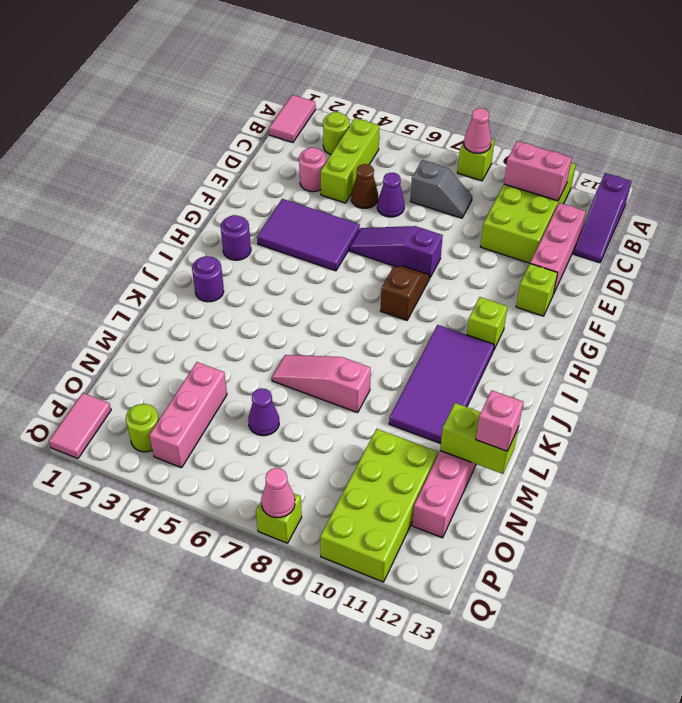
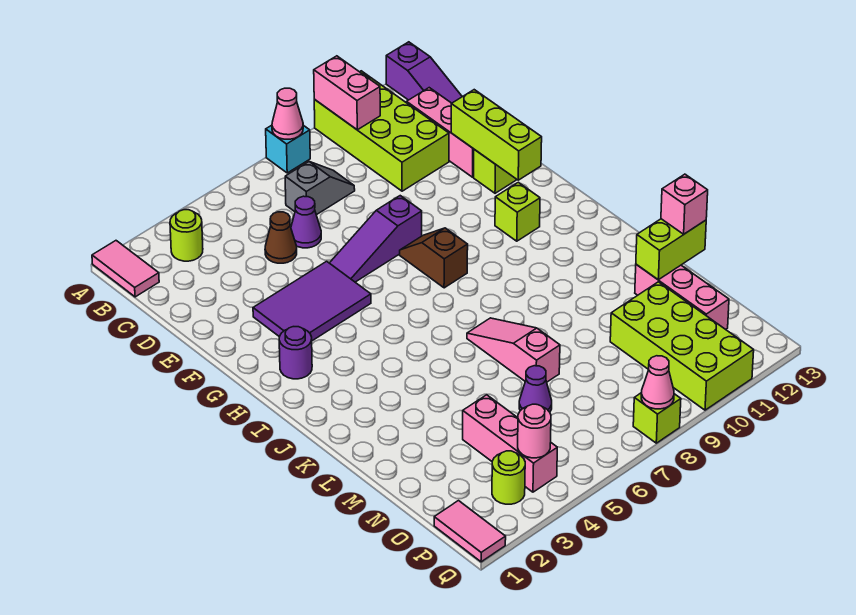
lime 1x1 brick [457,139,495,181] -> cyan 1x1 brick [266,125,310,173]
lime 1x3 brick [321,118,379,203] -> lime 1x3 brick moved to [451,90,542,180]
pink 1x2 brick [504,141,572,201] -> pink 1x2 brick turned to [314,56,380,130]
pink 1x1 round brick [299,147,326,192] -> pink 1x1 round brick moved to [518,404,551,458]
purple 2x4 tile [389,325,494,443] -> none
purple 1x1 round brick [192,256,224,302] -> none
pink 1x3 slope [272,355,371,413] -> pink 1x3 slope turned to [467,318,560,382]

